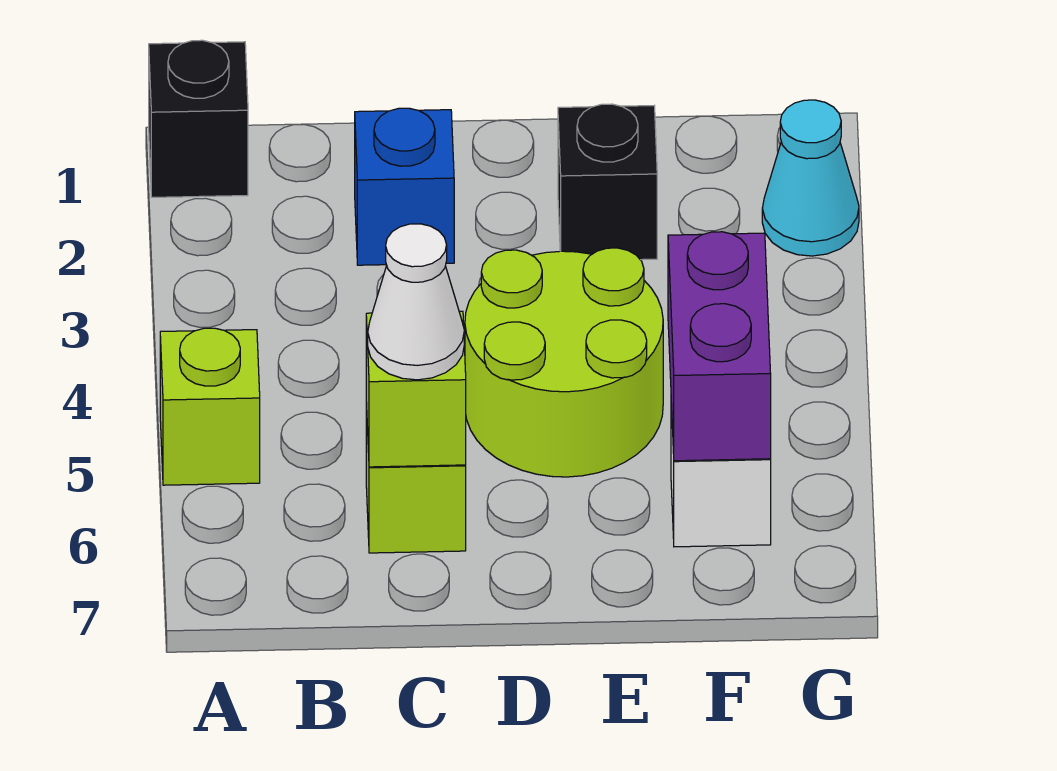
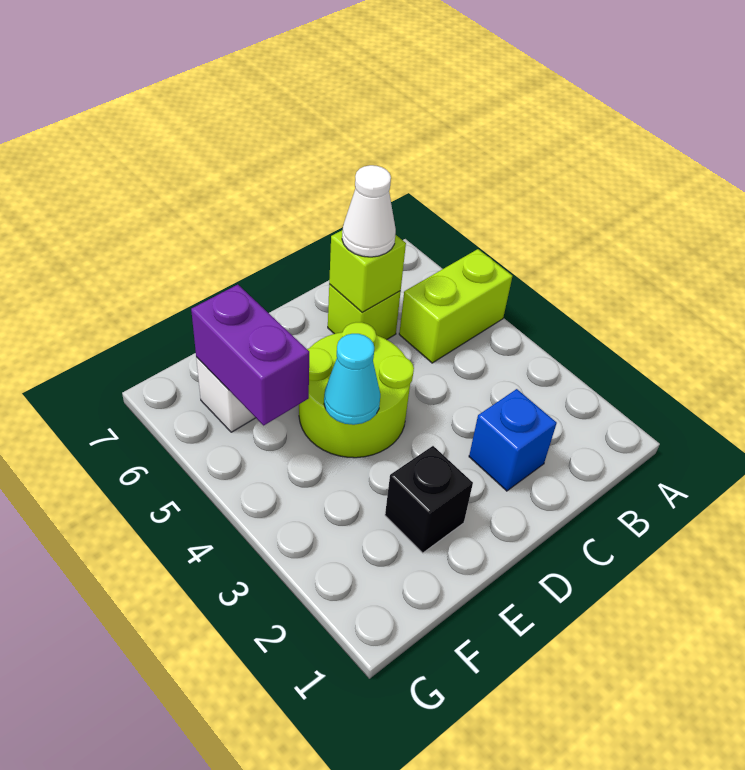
black 1x1 brick [149,40,248,197] -> none
lime 1x1 brick [160,328,260,485] -> lime 1x2 brick [399,249,512,363]
cyan 1x1 cone [762,100,859,256] -> cyan 1x1 cone moved to [324,334,380,425]

